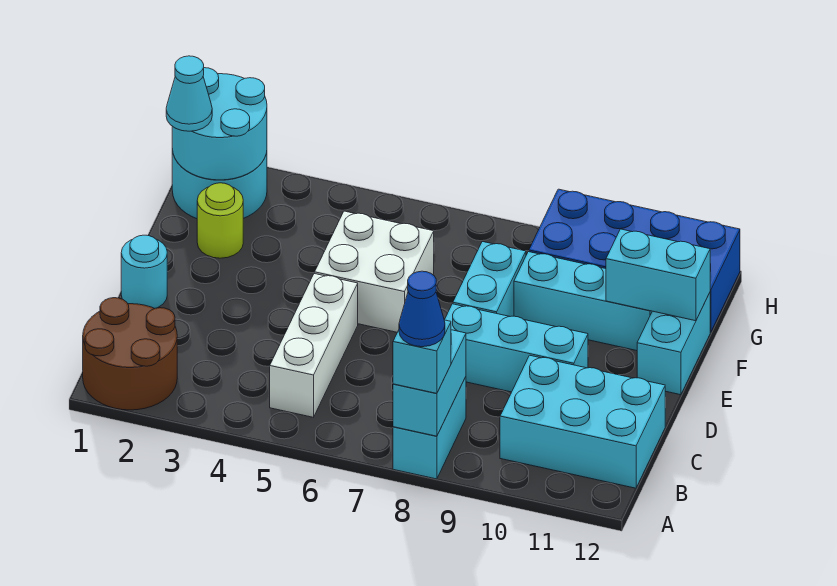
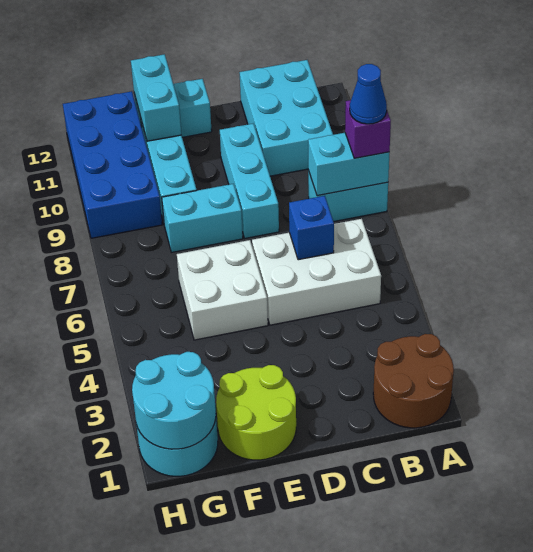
cyan 1x1 brick [393,320,451,393] -> purple 1x1 brick [345,100,391,158]
white 1x3 brick [270,273,358,417] -> white 2x3 brick [252,219,381,325]
none -> blue 1x1 brick [289,196,334,260]
cyan 1x1 round brick [121,235,167,309] -> none
lime 1x1 round brick [197,183,243,258] -> lime 2x2 round brick [216,365,296,460]
cyan 1x1 cone [166,56,212,131] -> none

